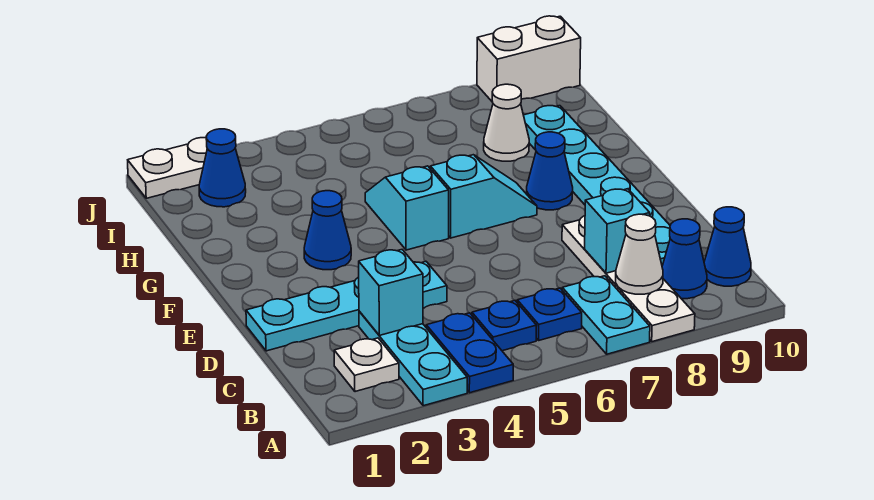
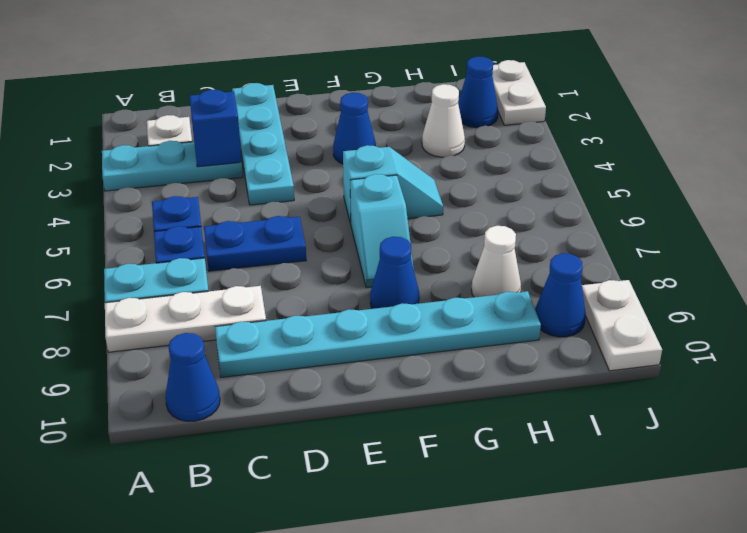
blue 1x2 plate [426,313,513,393] -> blue 1x2 plate moved to [204,216,306,271]
white 1x4 plate [562,216,695,342] -> white 1x3 plate [105,286,266,352]
white 1x1 cone [616,214,663,294] -> white 1x1 cone moved to [422,84,465,157]
blue 1x1 cone [662,219,707,299] -> blue 1x1 cone moved to [535,253,586,337]
cyan 1x1 brick [359,250,423,335] -> blue 1x1 brick [189,89,242,167]
cyan 1x1 brick [585,189,650,273] -> none
white 1x2 brick [477,16,581,102] -> white 1x2 plate [582,280,662,371]

